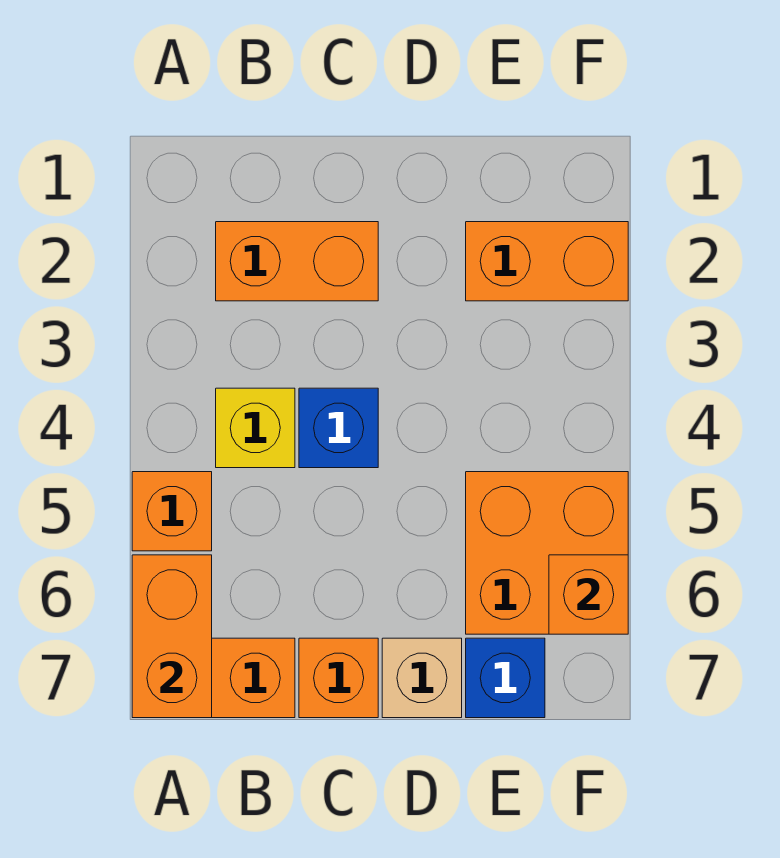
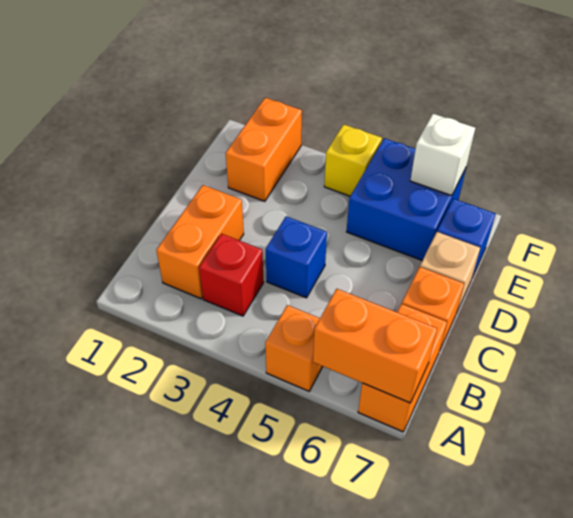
none -> red 1x1 brick [199,234,264,316]
yellow 1x1 brick [216,388,295,468] -> yellow 1x1 brick moved to [324,124,382,196]
orange 2x2 brick [466,472,628,634] -> blue 2x2 brick [347,138,466,261]
orange 1x1 brick [549,555,628,634] -> white 1x1 brick [410,114,475,196]

